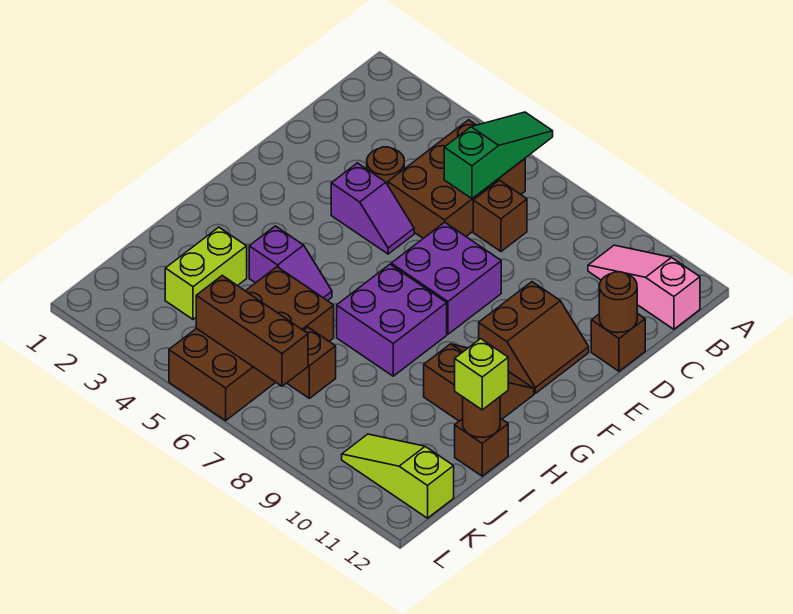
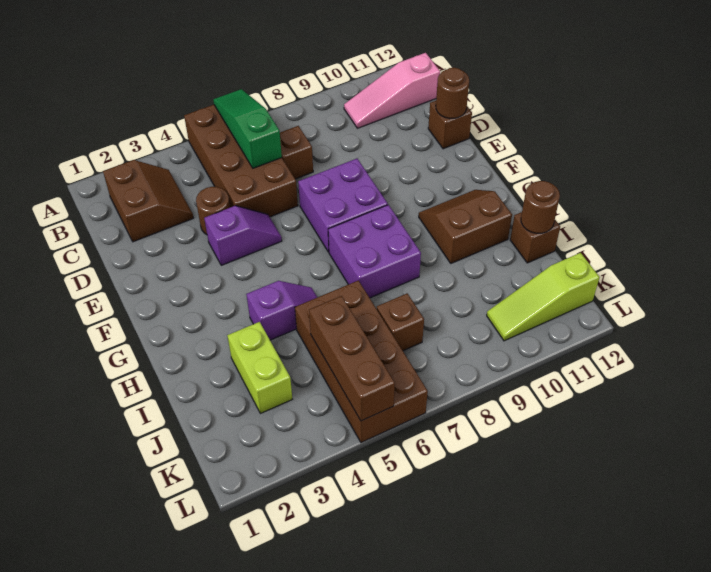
brown 2x3 brick [388,120,525,238] -> brown 2x4 brick [184,105,298,217]
brown 2x2 slope [479,282,589,393] -> brown 2x2 slope moved to [103,160,193,242]
lime 1x1 brick [455,339,508,410] -> none
brown 1x3 brick [196,276,308,386] -> brown 1x3 brick turned to [309,296,395,421]

